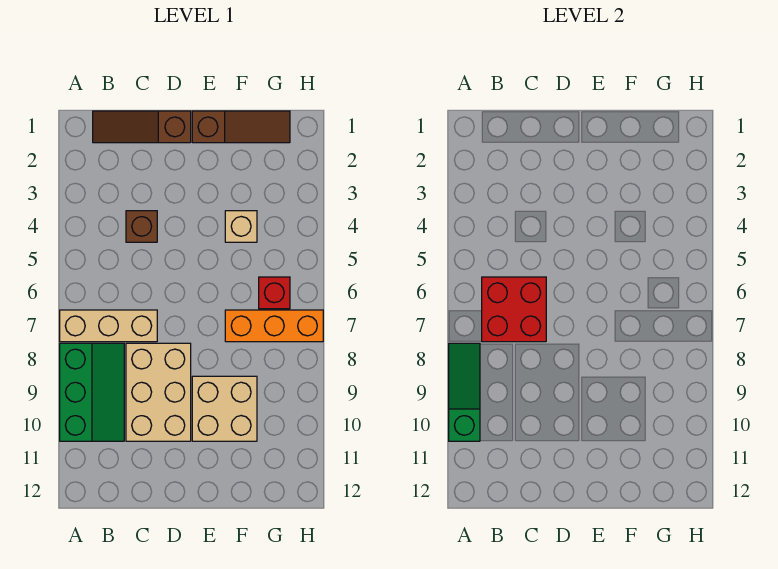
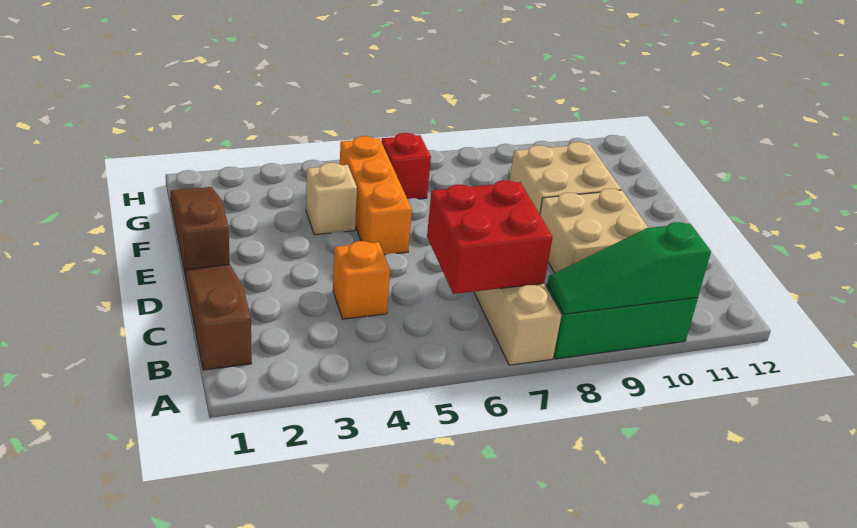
brown 1x3 slope [93,111,191,143] -> brown 1x3 slope turned to [185,265,252,370]
brown 1x1 brick [126,211,157,242] -> orange 1x1 brick [333,241,390,319]
tan 2x3 brick [126,343,191,441] -> tan 2x2 brick [540,189,648,273]
orange 1x3 brick [225,310,323,342] -> orange 1x3 brick moved to [340,136,412,255]

